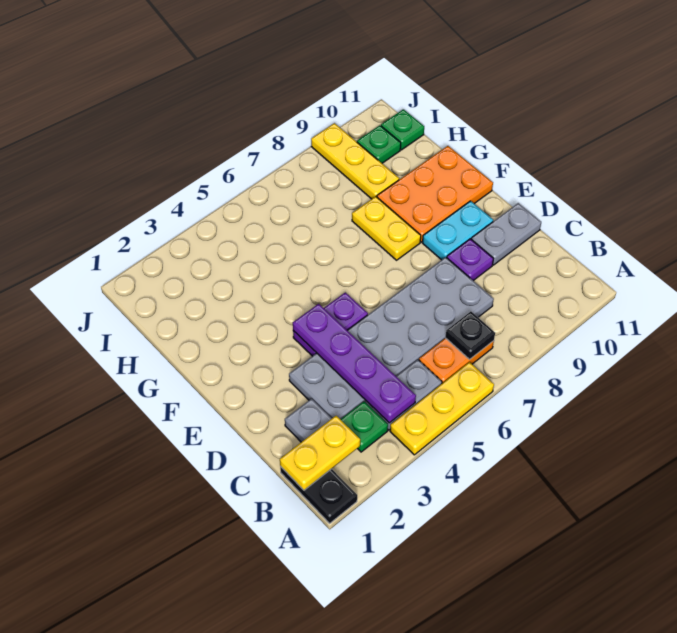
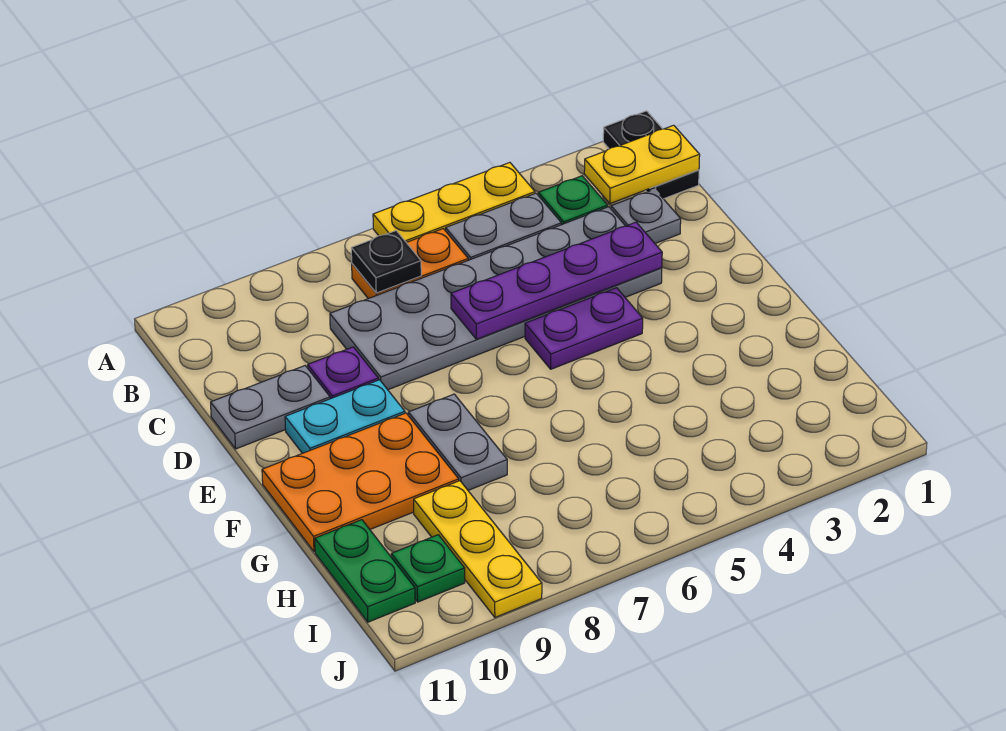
purple 1x4 plate [293,304,416,423] -> purple 1x4 plate turned to [451,222,662,339]
yellow 1x2 plate [352,196,421,260] -> grey 1x2 plate [408,394,507,490]
green 1x1 plate [381,109,424,150] -> green 1x2 plate [315,520,415,622]

